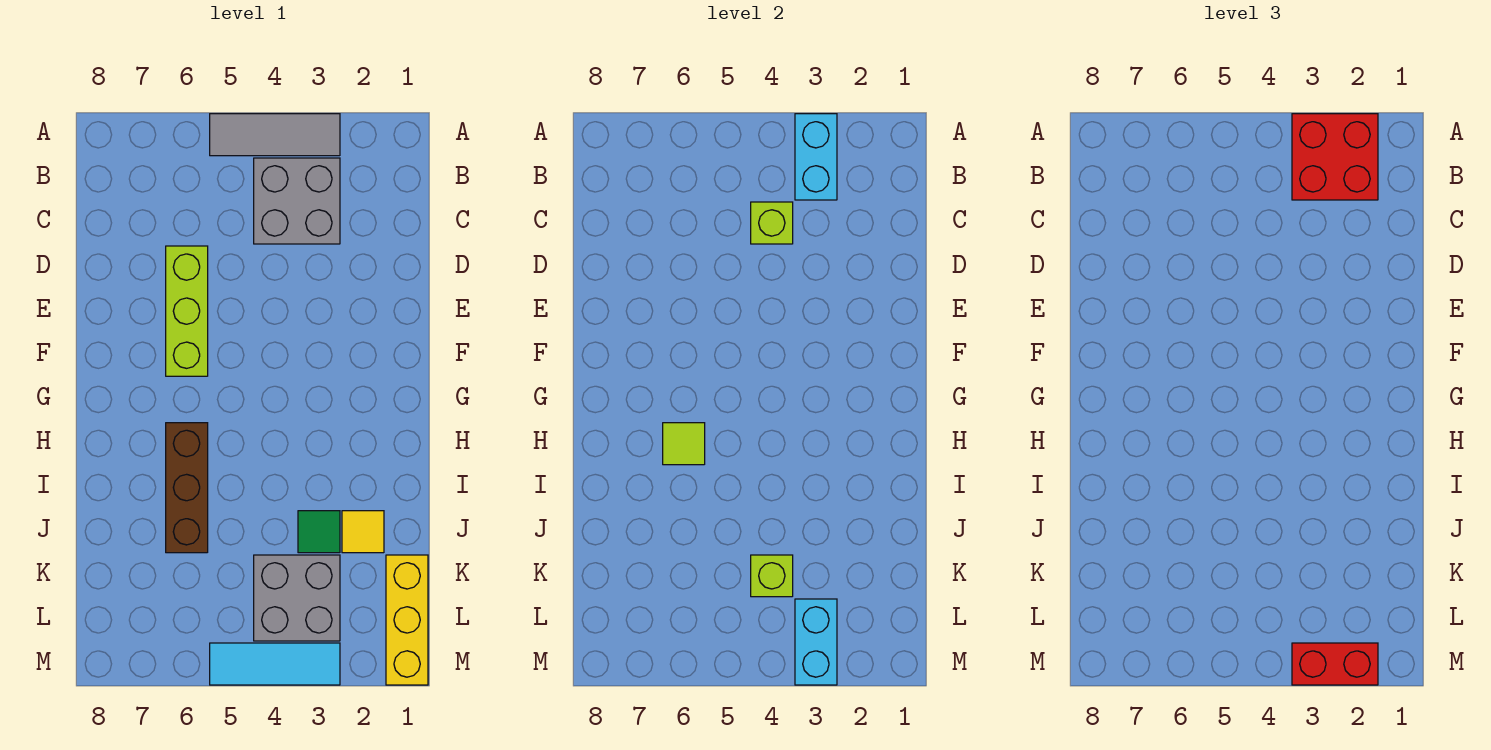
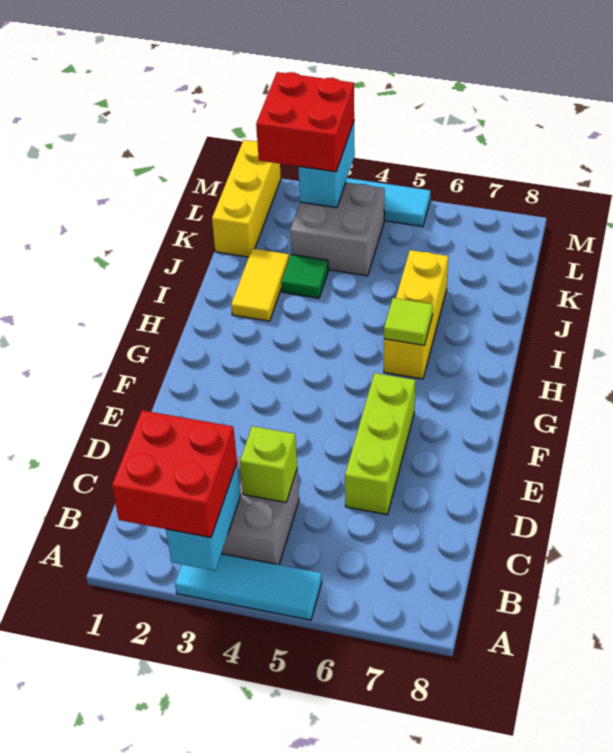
grey 1x3 tile [210,114,340,156] -> cyan 1x3 tile [175,554,322,620]
brown 1x3 brick [166,423,208,553] -> yellow 1x3 brick [384,250,448,379]
yellow 1x1 tile [342,511,384,553] -> yellow 1x2 tile [231,248,289,321]
lime 1x1 brick [751,555,793,597] -> none
red 1x2 brick [1292,643,1378,685] -> red 2x2 brick [256,72,354,172]

